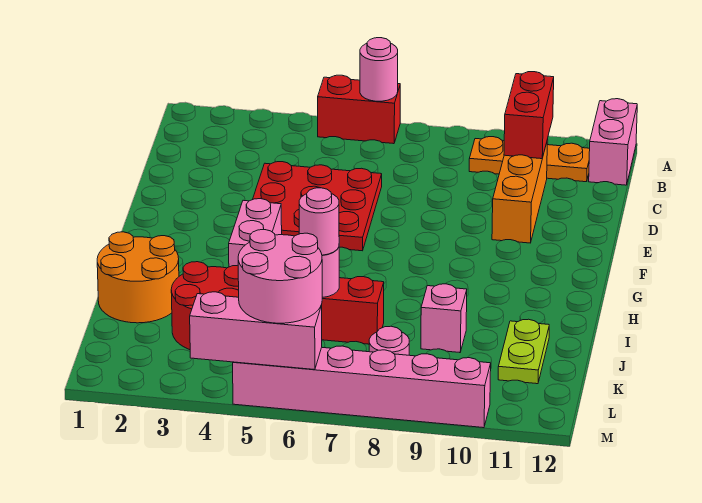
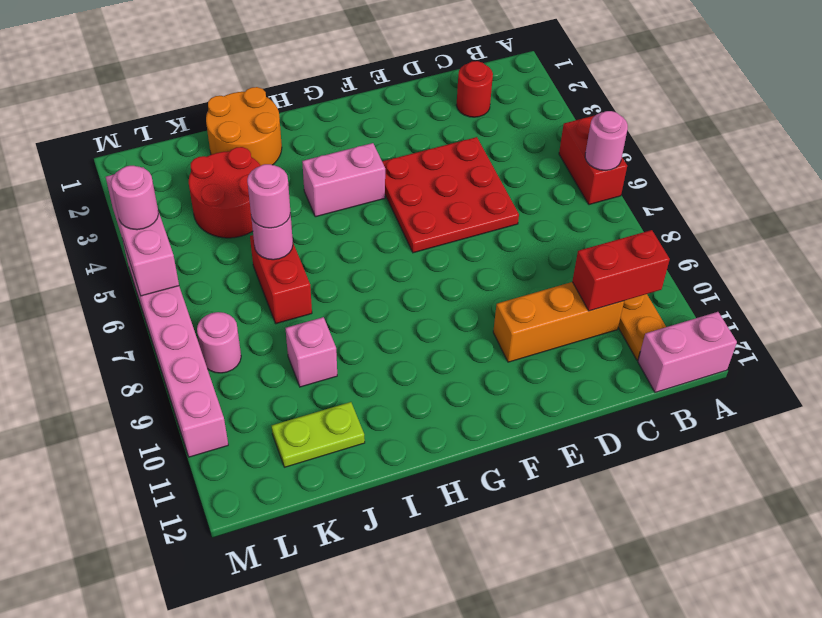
none -> red 1x1 round brick [456,61,493,117]
pink 2x2 round brick [238,230,322,323] -> pink 1x1 round brick [111,166,159,230]

